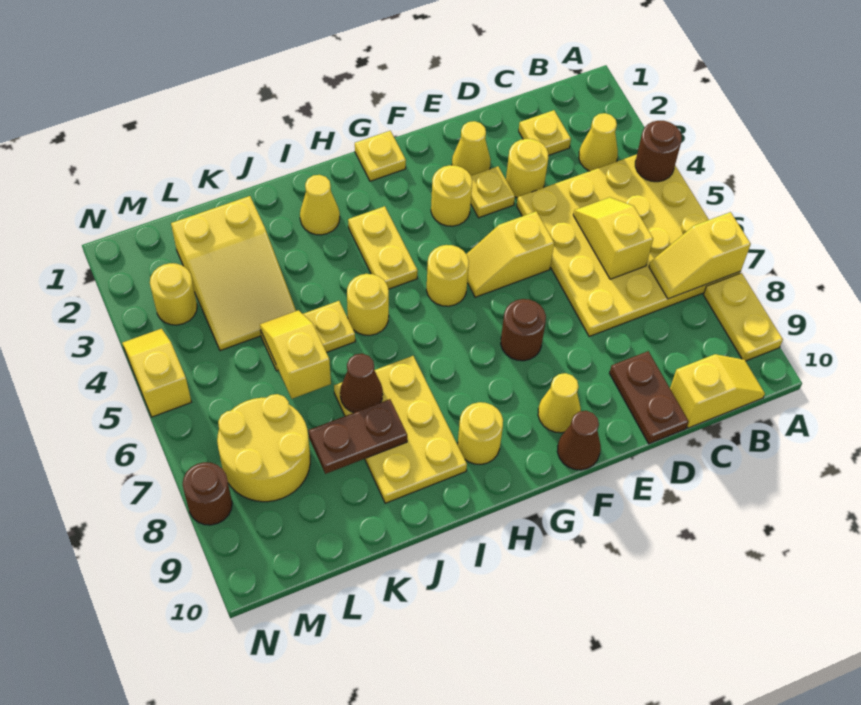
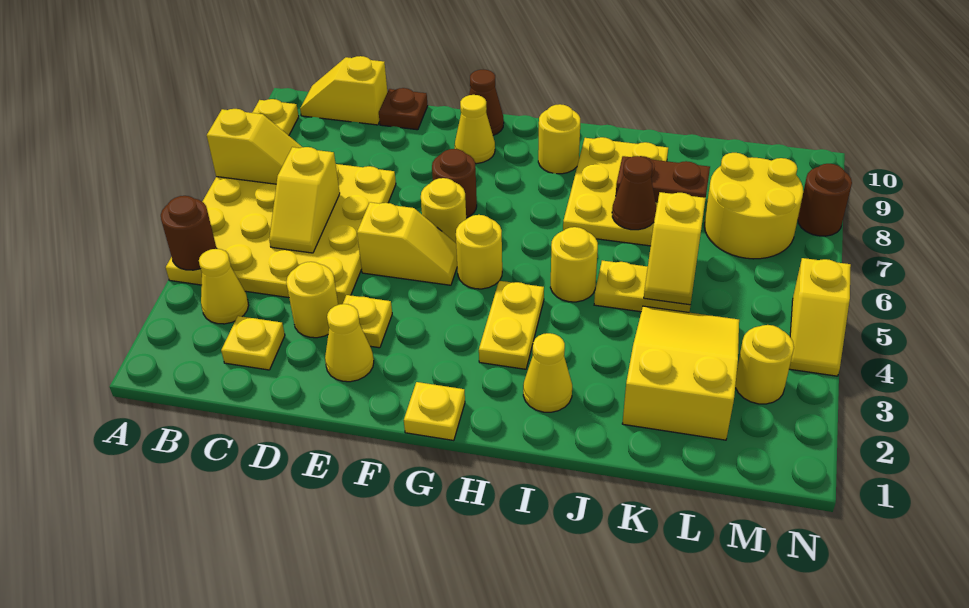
brown 1x2 plate [609,351,689,444] -> brown 1x1 plate [379,88,428,130]
yellow 1x1 round brick [431,165,472,226] -> yellow 1x1 round brick moved to [421,178,466,243]

